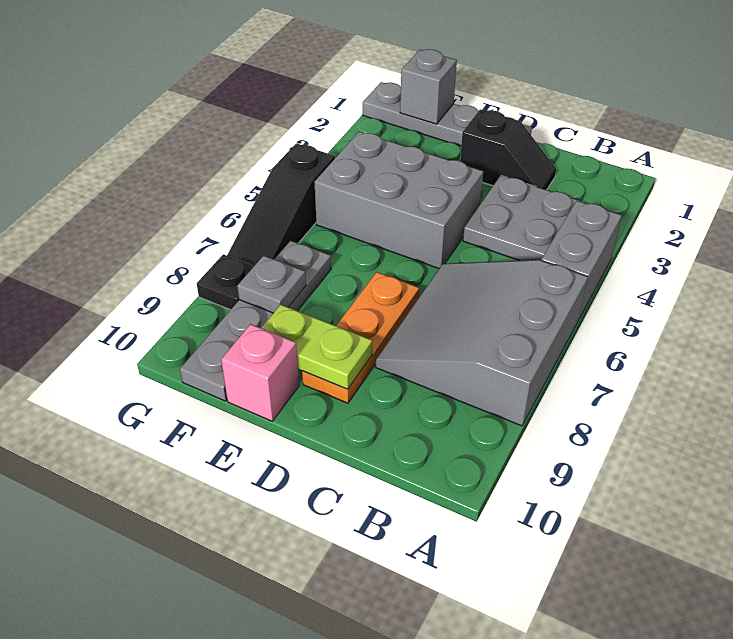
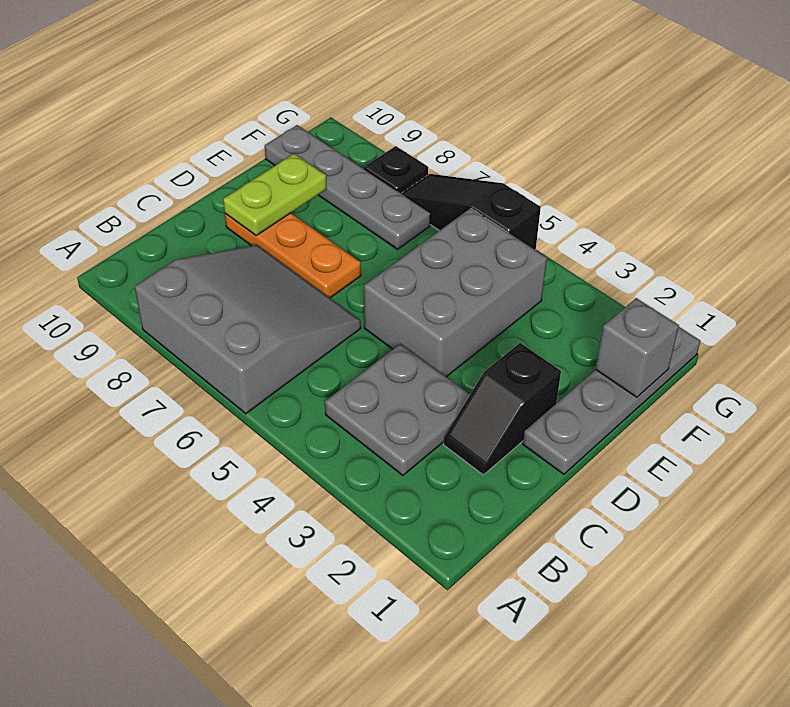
grey 1x2 brick [541,201,622,318] -> none
pink 1x1 brick [221,324,299,421] -> none
grey 1x1 plate [237,256,306,313] -> none

